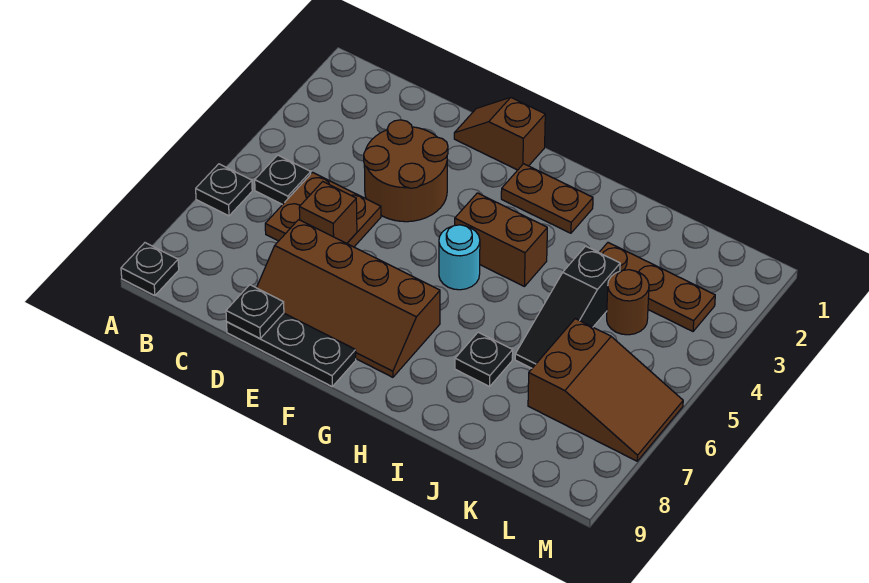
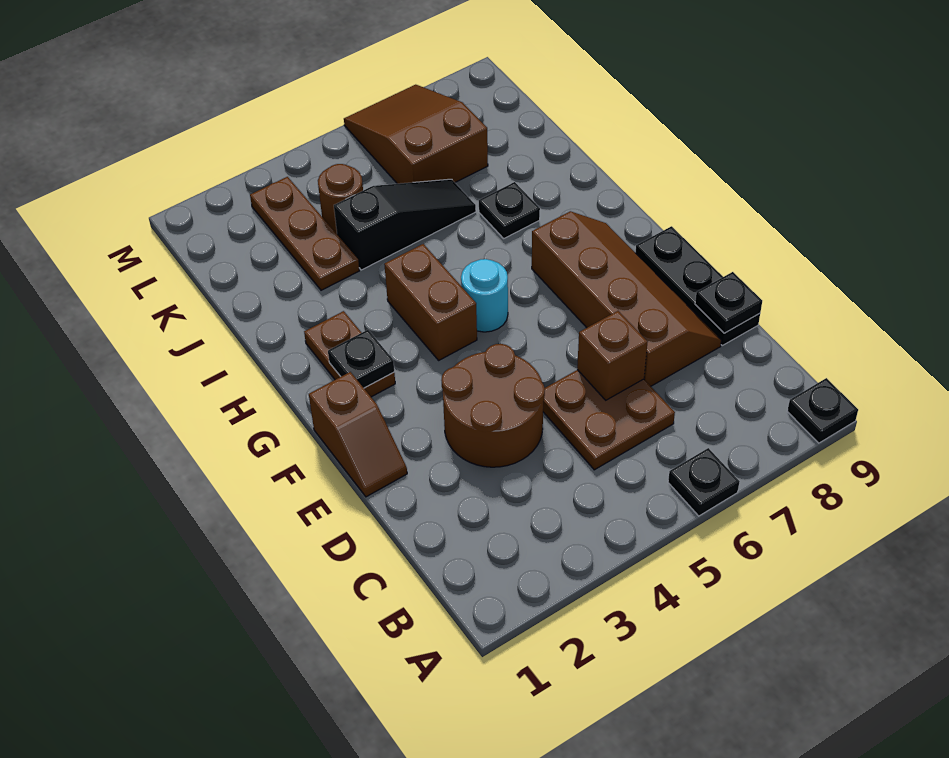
black 1x1 plate [255,155,311,205] -> black 1x1 plate moved to [328,330,394,388]

